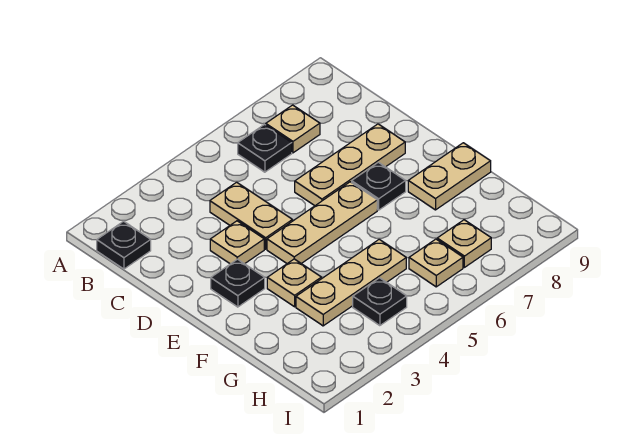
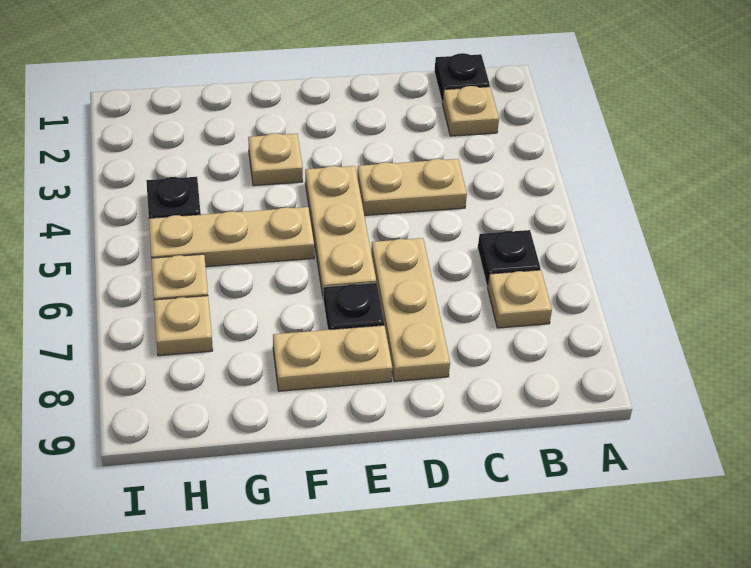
tan 1x1 plate [210,221,264,264] -> tan 1x1 plate moved to [442,86,499,136]
black 1x1 plate [211,259,265,307] -> none
tan 1x2 plate [408,143,491,210] -> tan 1x2 plate turned to [273,325,392,391]
tan 1x3 plate [296,239,406,326] -> tan 1x3 plate turned to [149,207,314,267]

